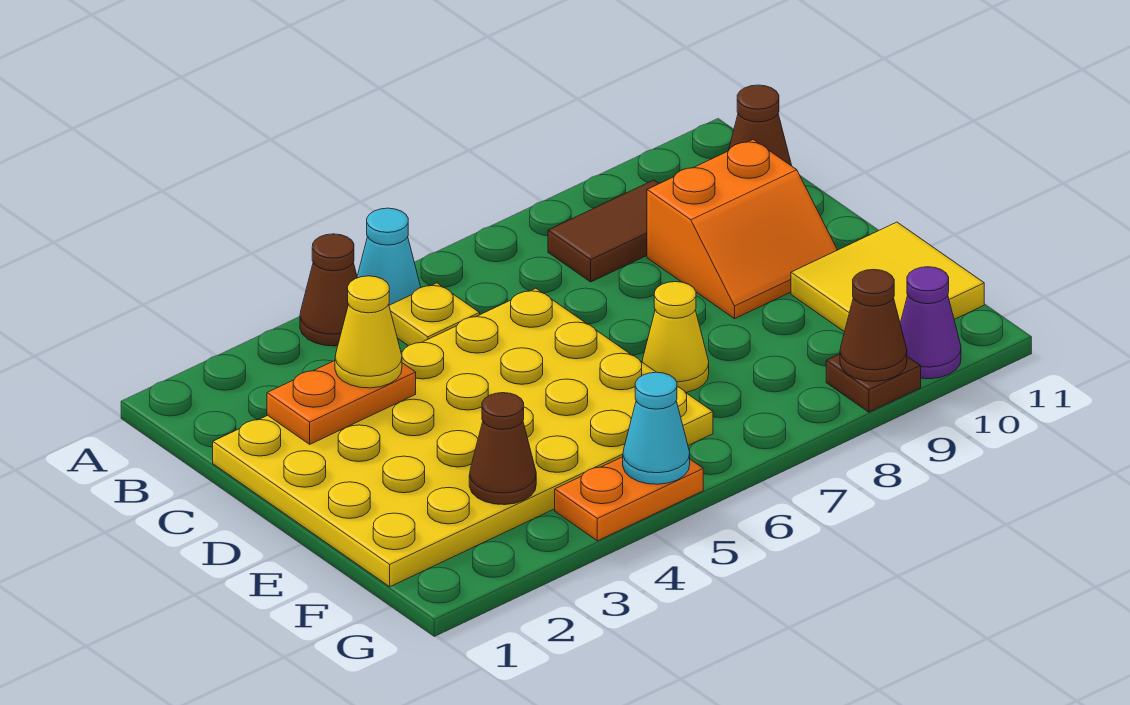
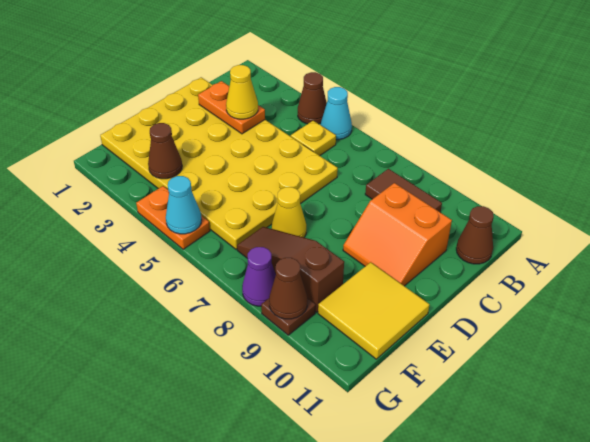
none -> brown 1x3 slope [237,227,344,312]
purple 1x1 cone [900,267,961,379] -> purple 1x1 cone moved to [242,247,276,306]

